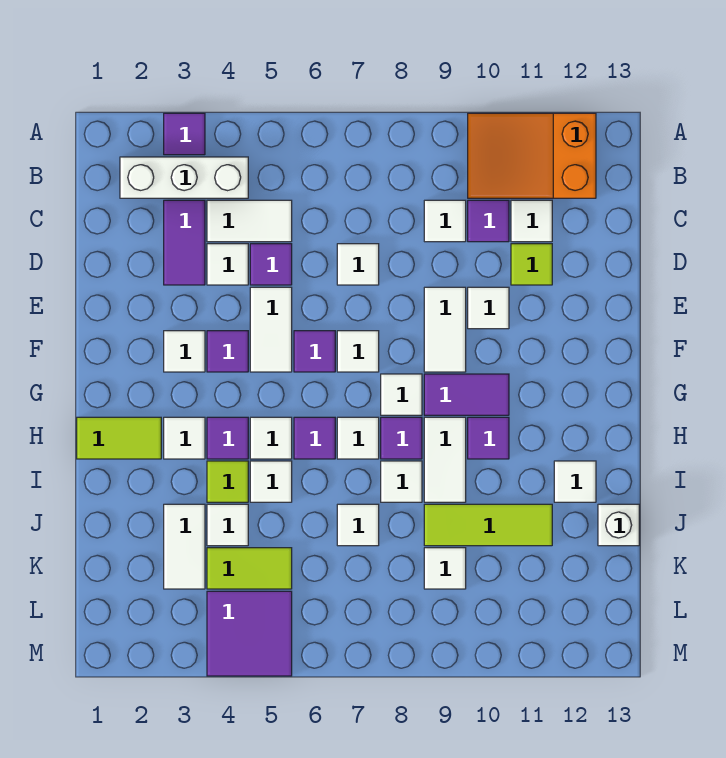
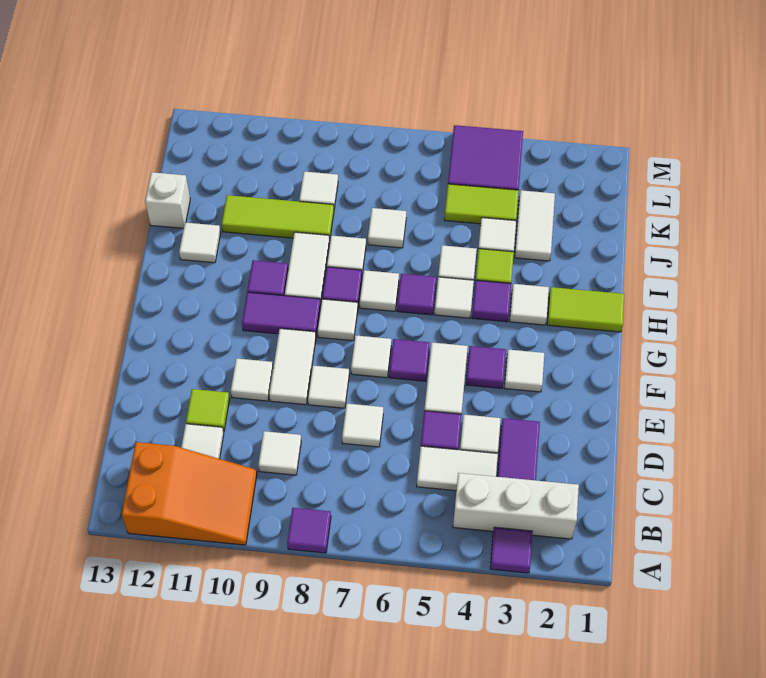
purple 1x1 tile [468,200,509,242] -> purple 1x1 tile moved to [287,508,331,553]
none -> white 1x1 tile [308,366,349,408]

